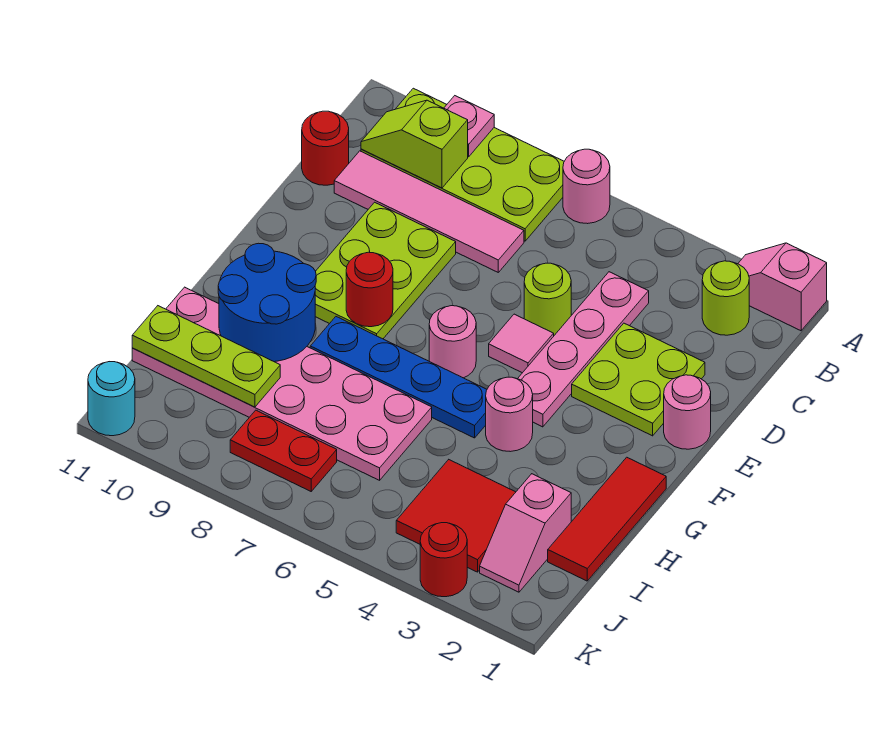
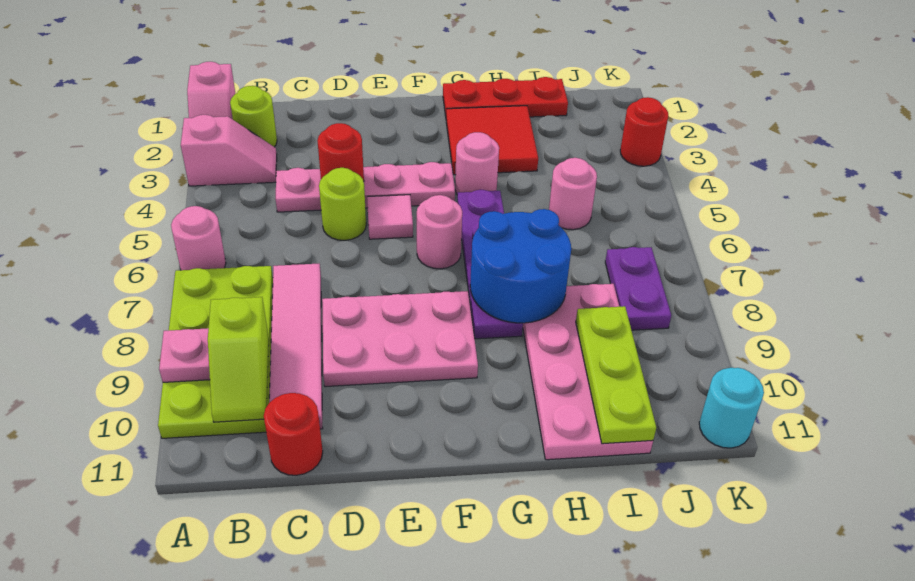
lime 2x2 plate [572,323,705,436] -> none
lime 2x3 plate [315,202,456,339] -> pink 2x3 plate [322,291,478,387]
pink 1x1 round brick [664,375,711,449] -> pink 1x1 round brick moved to [549,158,597,230]
red 1x1 round brick [346,252,393,327] -> red 1x1 round brick moved to [317,123,364,181]
red 1x3 tile [548,457,666,581] -> red 1x3 plate [443,77,568,117]
blue 1x4 plate [310,317,487,438] -> purple 1x4 plate [457,190,523,339]
blue 2x2 round brick [218,243,316,362] -> blue 2x2 round brick moved to [470,209,571,323]
pink 2x6 plate [132,287,432,480] -> pink 2x4 plate [523,284,653,460]
pink 1x2 slope [480,474,571,592] -> pink 1x2 slope moved to [181,115,277,186]
red 2x2 tile [396,460,516,572] -> red 2x2 tile moved to [446,106,538,175]
red 1x2 plate [230,410,337,491] -> purple 1x2 plate [605,247,671,330]

